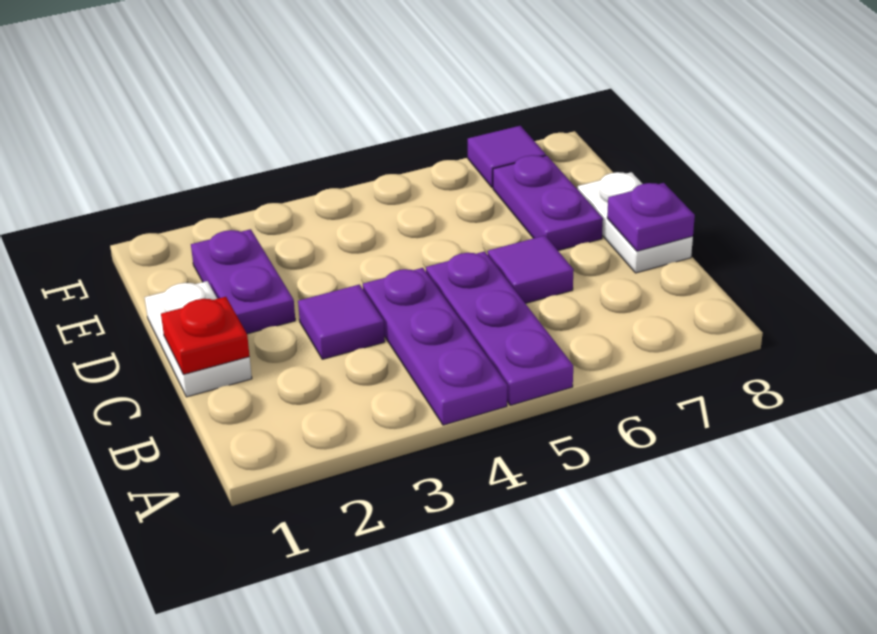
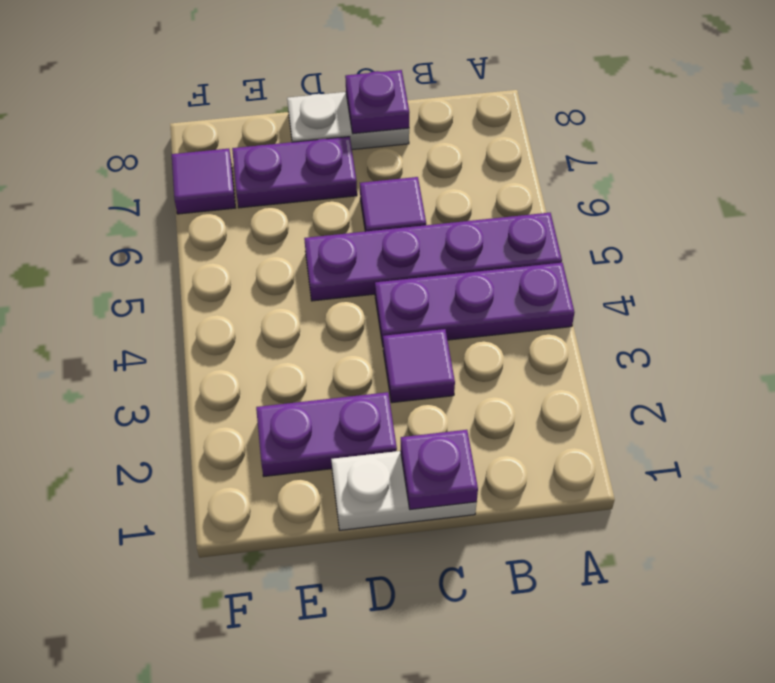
purple 1x3 plate [426,251,573,405] -> purple 1x4 plate [304,213,562,301]
red 1x1 plate [161,297,250,375] -> purple 1x1 plate [401,430,478,510]

